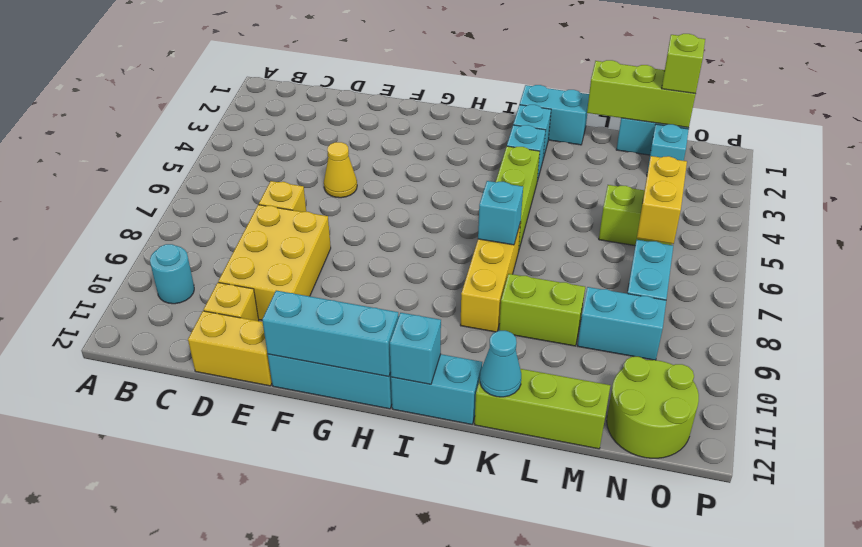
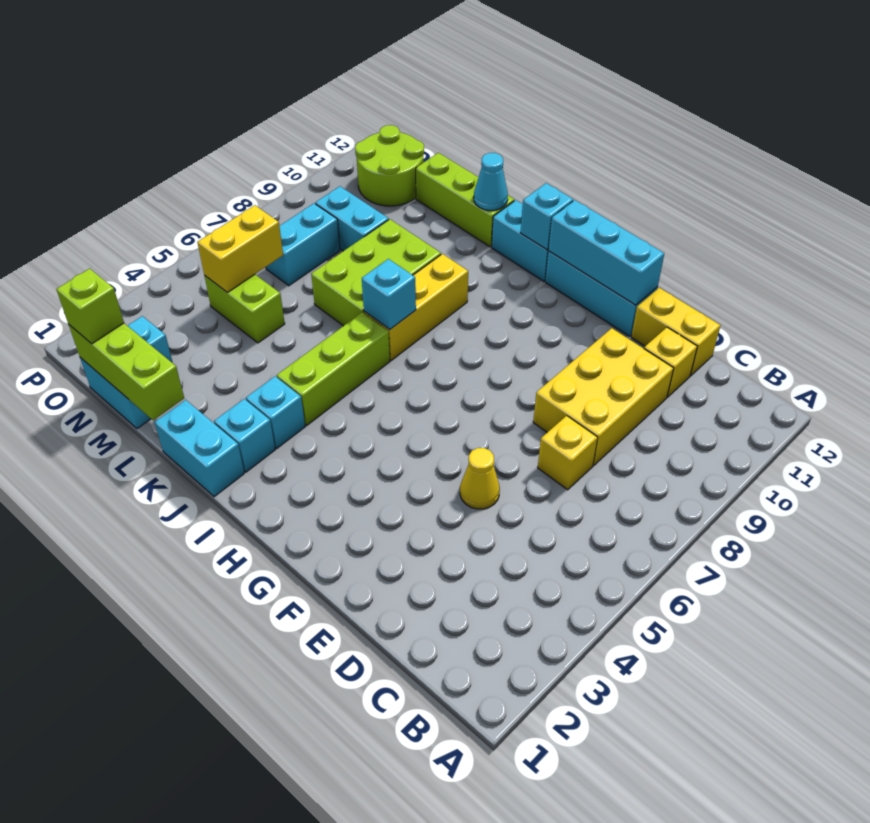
cyan 1x1 round brick [150,244,194,304] -> none
lime 1x2 brick [499,274,585,346] -> lime 2x3 brick [311,219,441,326]

